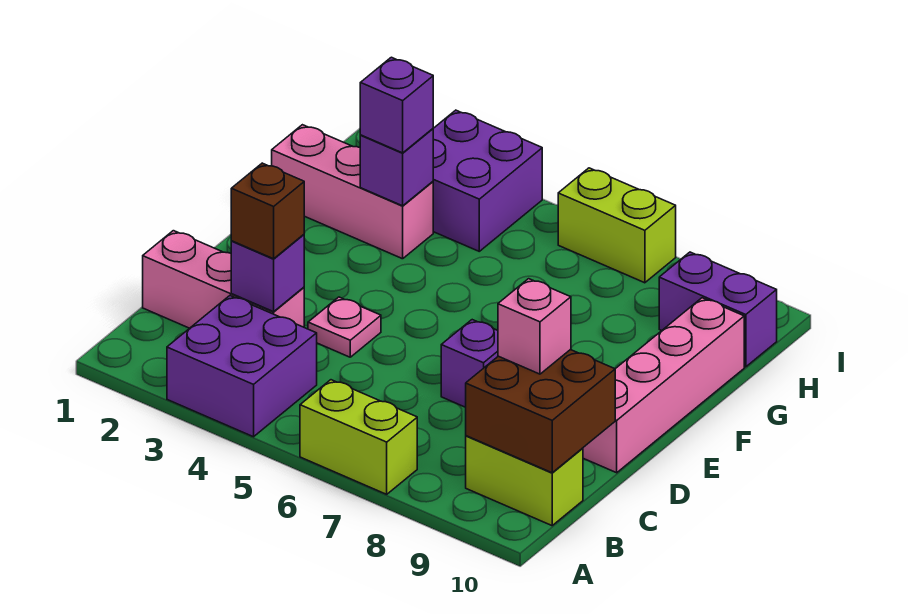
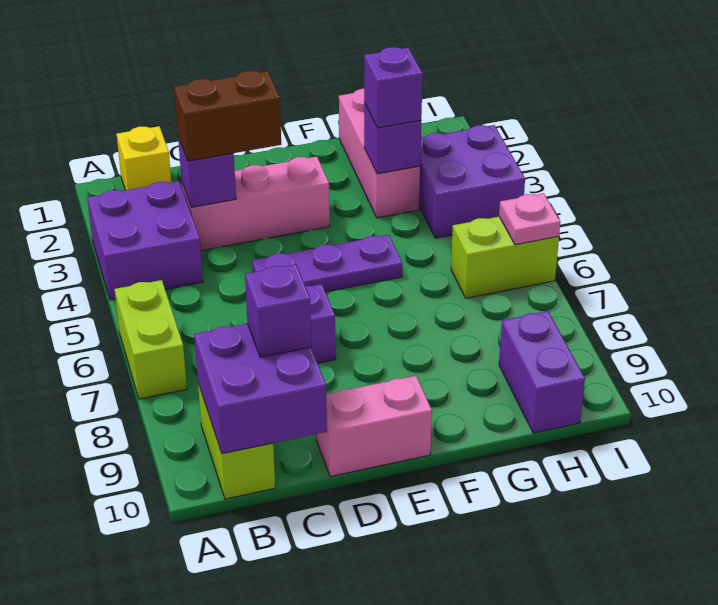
none -> yellow 1x1 brick [117,126,171,190]
brown 2x2 brick [466,350,615,473] -> purple 2x2 brick [194,323,327,454]
pink 1x3 brick [143,231,304,328] -> pink 1x3 brick turned to [182,157,330,251]
brown 1x1 brick [231,163,304,259] -> brown 1x2 brick [174,71,281,161]
pink 1x1 brick [498,279,571,374] -> purple 1x1 brick [245,264,311,357]
pink 1x1 plate [308,297,381,357] -> pink 1x1 plate moved to [499,193,560,245]
none -> purple 1x3 plate [252,235,402,292]
pink 1x4 brick [583,298,744,473] -> pink 1x2 brick [316,376,432,477]
lime 1x2 brick [558,168,676,283] -> lime 1x2 brick turned to [451,217,559,298]

